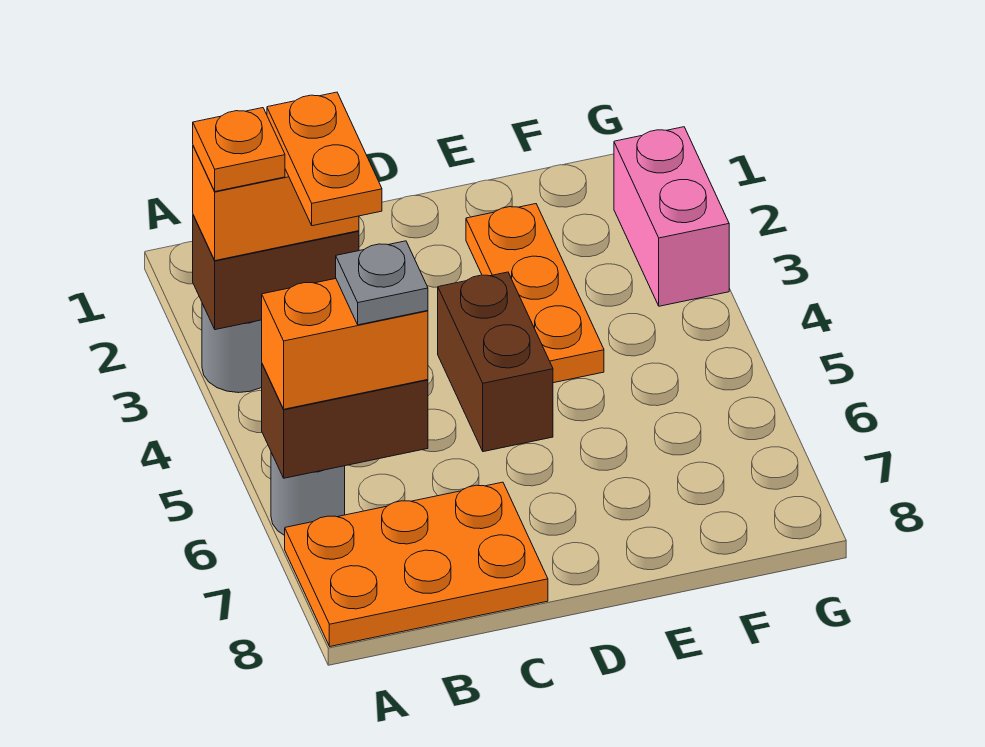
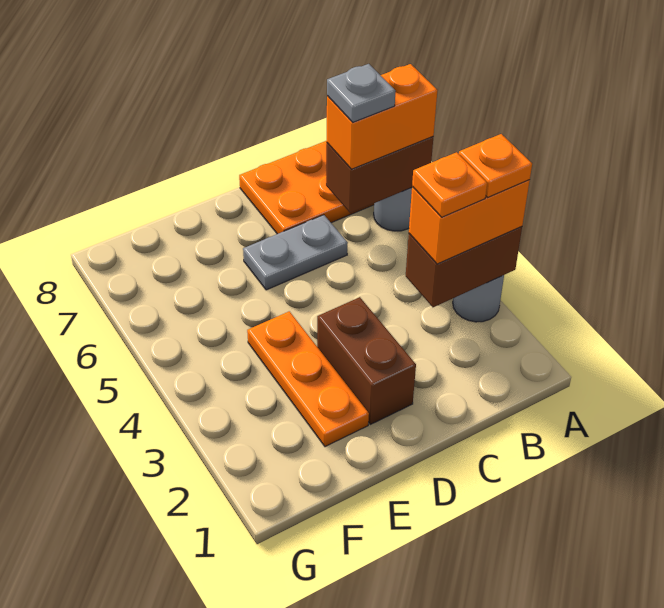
orange 1x2 plate [267,92,382,226] -> orange 1x1 plate [412,152,487,217]
none -> grey 1x2 plate [243,215,348,290]
brown 1x2 brick [438,272,553,452] -> brown 1x2 brick moved to [317,297,416,424]
pink 1x2 brick [614,127,729,306] -> none

